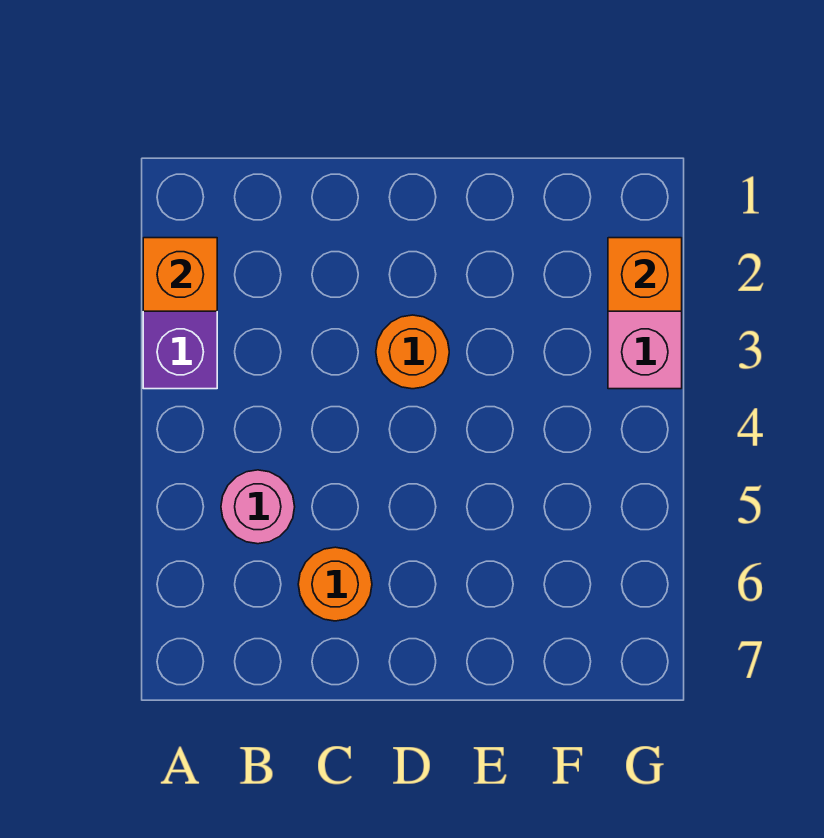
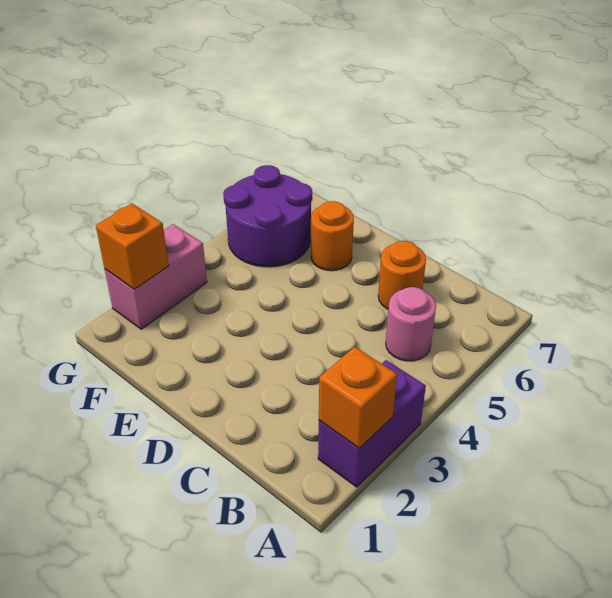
orange 1x1 round brick [376,315,449,389] -> orange 1x1 round brick moved to [311,201,354,271]
none -> purple 2x2 round brick [223,165,312,267]

